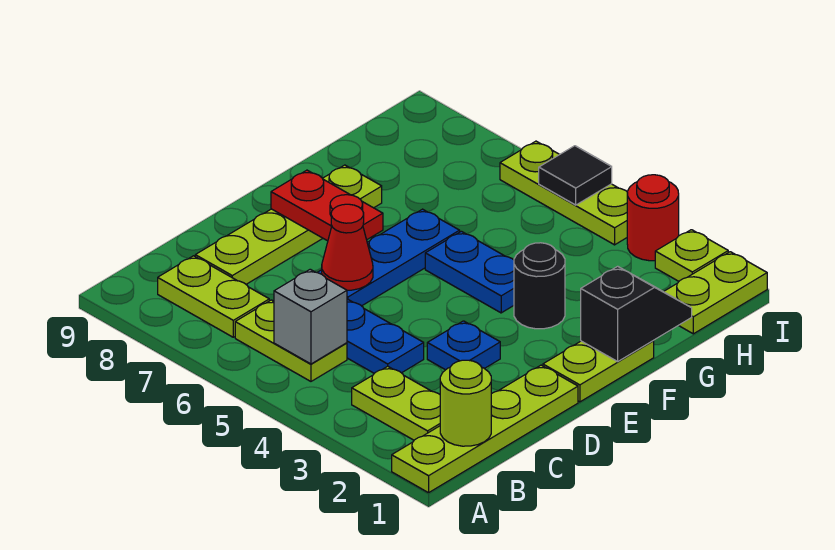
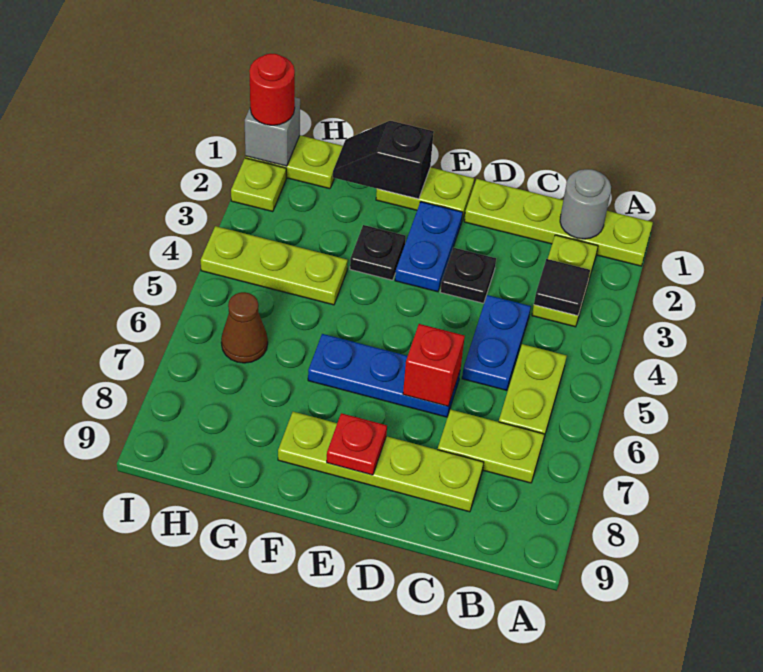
lime 1x1 round brick [440,360,491,446] -> grey 1x1 round brick [560,169,611,239]
grey 1x1 brick [274,269,347,364] -> grey 1x1 brick moved to [245,97,300,166]
lime 1x2 plate [158,256,269,337] -> lime 1x2 plate turned to [438,409,544,483]
blue 1x1 plate [427,321,500,370] -> black 1x1 plate [440,248,496,303]
red 1x1 cone [322,204,373,290] -> red 1x1 brick [403,324,465,406]
red 1x2 plate [271,170,383,241] -> red 1x1 plate [327,413,387,475]
black 1x1 round brick [514,243,565,329] -> black 1x1 plate [350,225,406,280]
blue 1x2 plate [425,231,514,313] -> blue 1x2 plate moved to [395,202,463,292]
none -> brown 1x1 cone [221,292,268,363]
red 1x1 round brick [627,175,679,261] -> red 1x1 round brick moved to [250,54,295,125]
lime 1x3 plate [500,141,627,245] -> lime 1x3 plate turned to [201,226,348,305]
black 1x1 tile [539,146,612,205] -> black 1x1 tile moved to [534,259,590,316]

